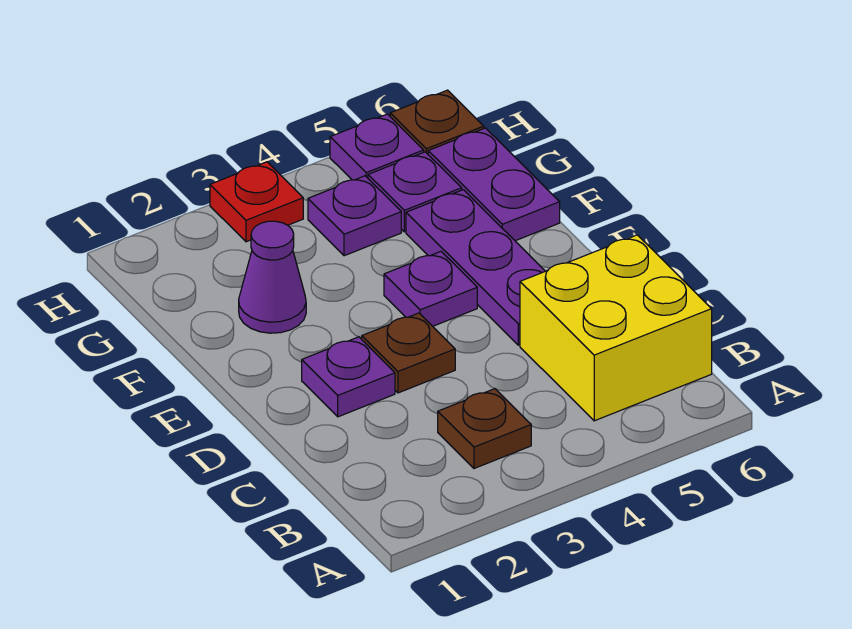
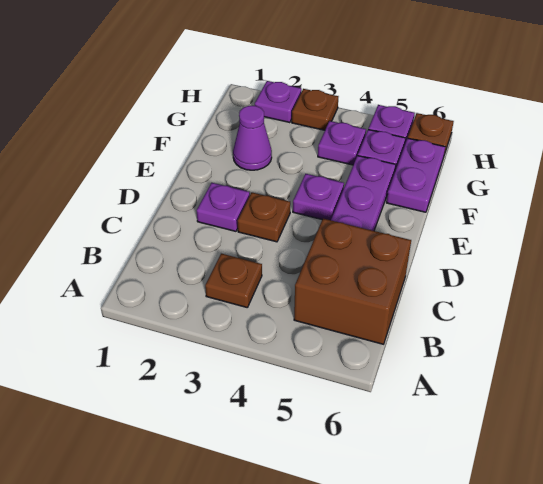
yellow 2x2 brick [520,235,712,421] -> brown 2x2 brick [294,219,411,344]
none -> purple 1x1 plate [255,81,301,123]
red 1x1 plate [210,162,303,242] -> brown 1x1 plate [292,89,338,130]

